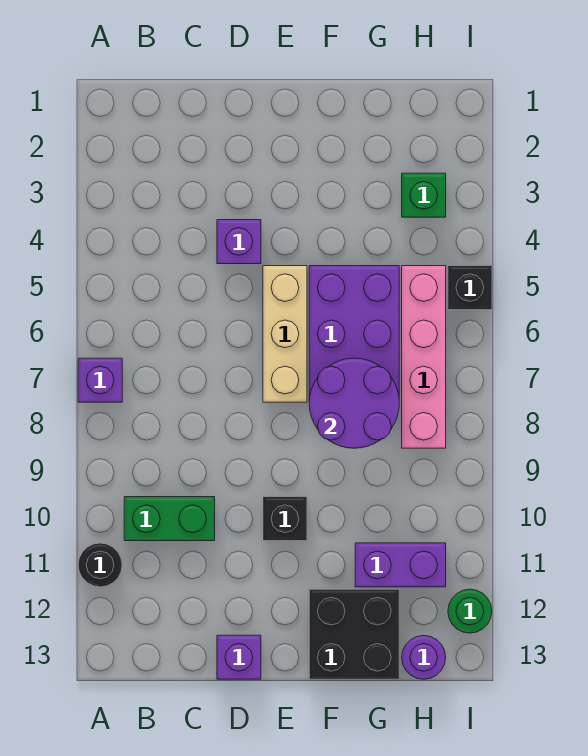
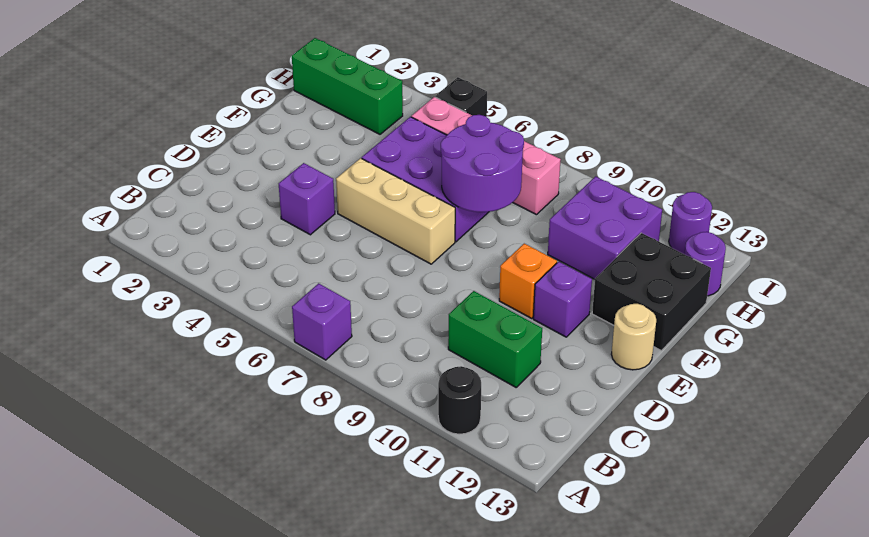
green 1x2 brick [124,497,215,541] -> green 1x2 brick turned to [448,291,542,387]
purple 1x1 brick [217,635,261,679] -> purple 1x1 brick moved to [533,262,592,337]
black 1x1 brick [263,497,307,541] -> orange 1x1 brick [499,244,557,318]
none -> tan 1x1 round brick [611,304,656,370]
purple 1x2 brick [355,543,446,587] -> purple 2x2 brick [548,176,662,279]
green 1x1 brick [402,173,446,217] -> green 1x3 brick [292,38,403,134]
green 1x1 round brick [448,589,492,633] -> purple 1x1 round brick [669,192,712,254]

